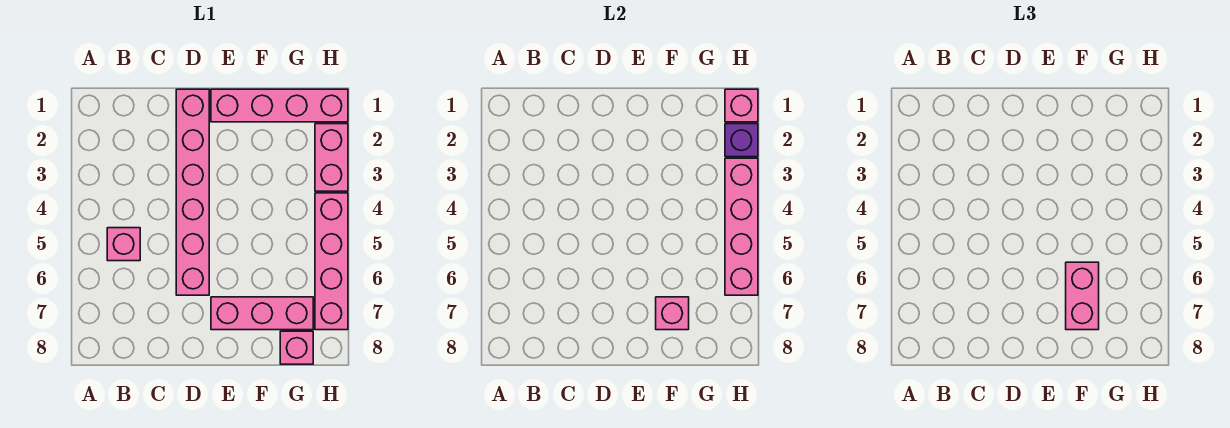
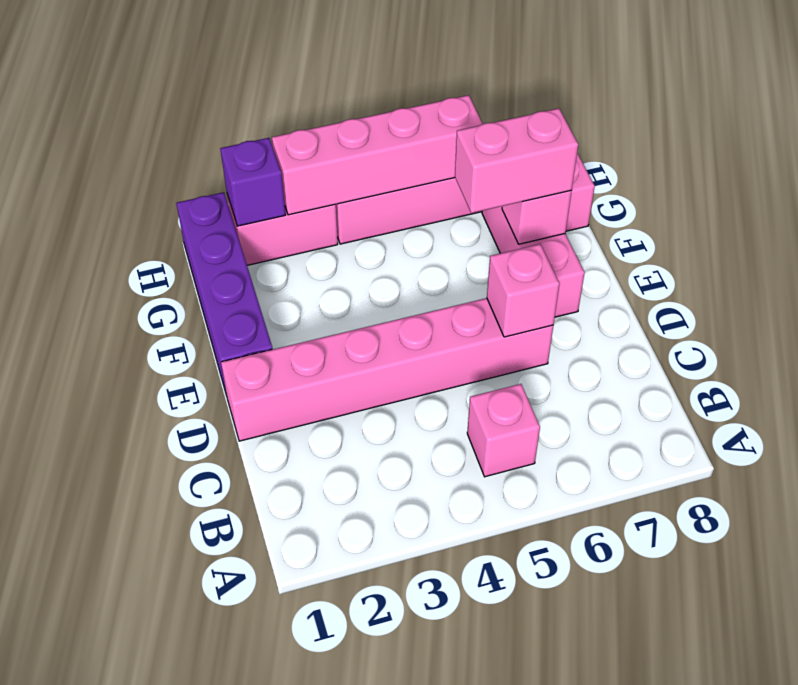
pink 1x4 brick [211,89,348,122] -> purple 1x4 brick [176,192,273,392]
pink 1x1 brick [725,89,758,122] -> pink 1x1 brick moved to [487,244,559,337]

